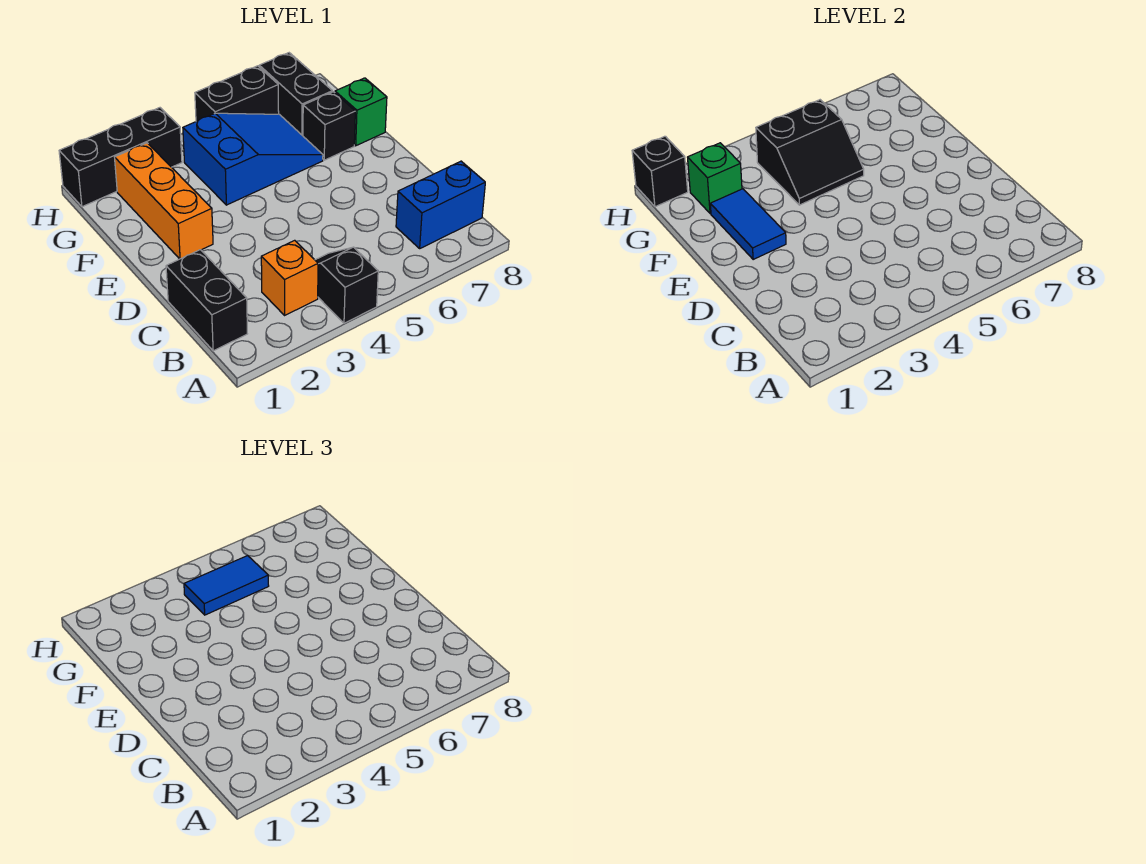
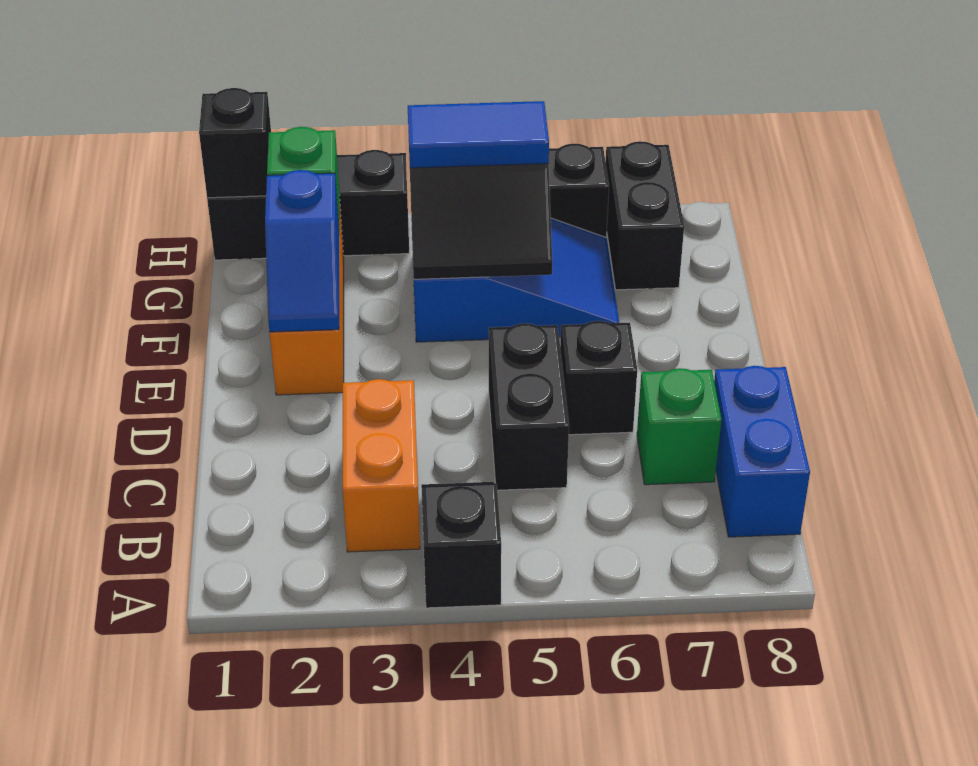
black 1x2 brick [166,250,247,351] -> black 1x2 brick moved to [489,323,569,490]
orange 1x1 brick [261,240,318,315] -> orange 1x2 brick [343,379,420,552]
blue 1x2 brick [396,161,485,248] -> blue 1x2 brick turned to [714,366,810,537]
blue 1x2 tile [710,189,786,259] -> blue 1x2 slope [265,170,339,332]
black 1x1 brick [303,92,355,160] -> black 1x1 brick moved to [560,321,637,435]
green 1x1 brick [335,78,387,146] -> green 1x1 brick moved to [637,368,721,485]

